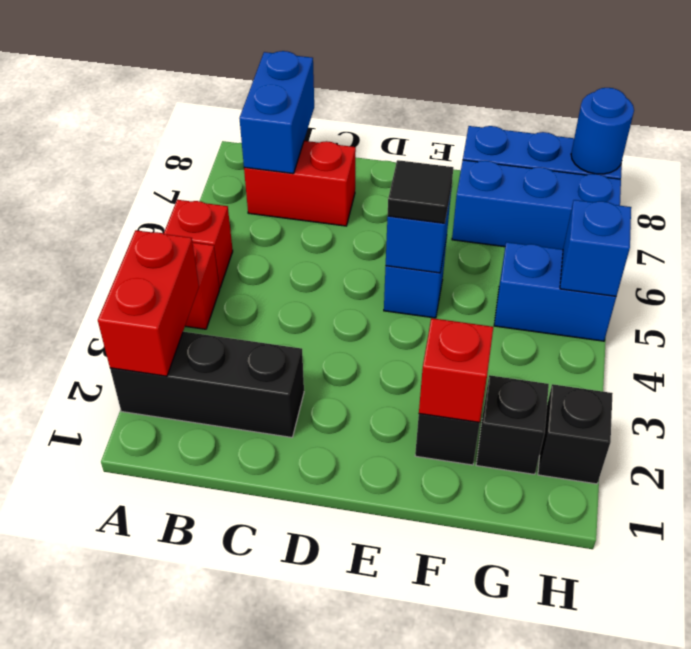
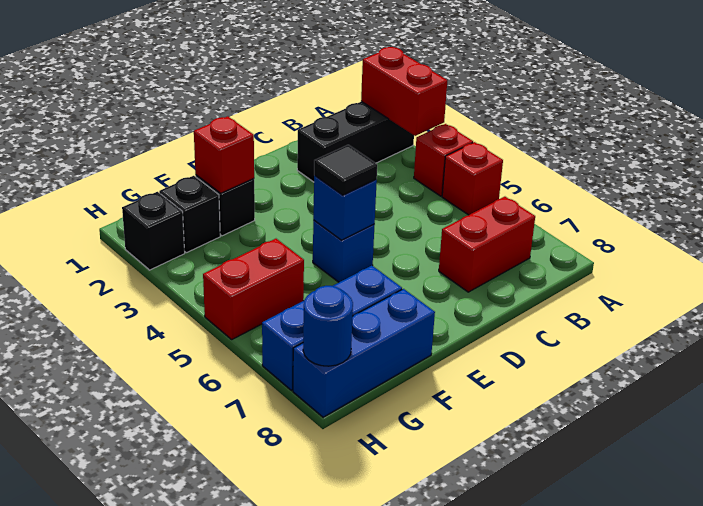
blue 1x2 brick [239,51,314,174] -> none
blue 1x2 brick [494,242,616,341] -> red 1x2 brick [203,239,304,339]
blue 1x1 brick [560,200,631,296] -> none

